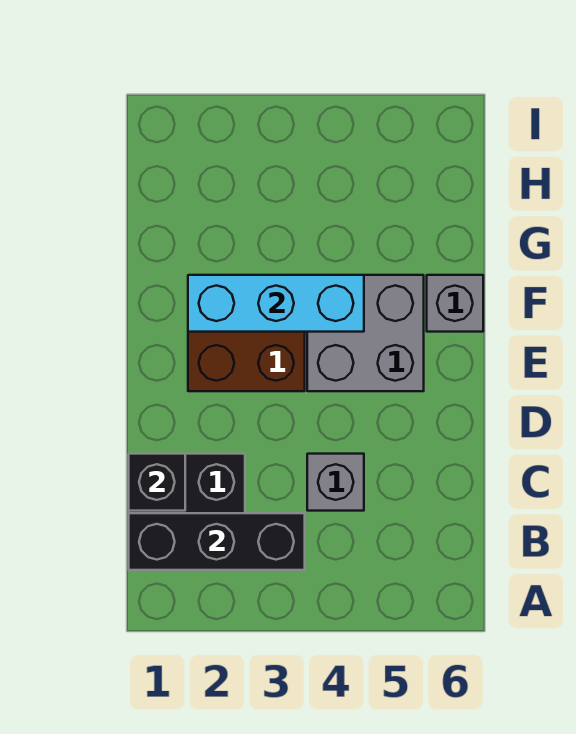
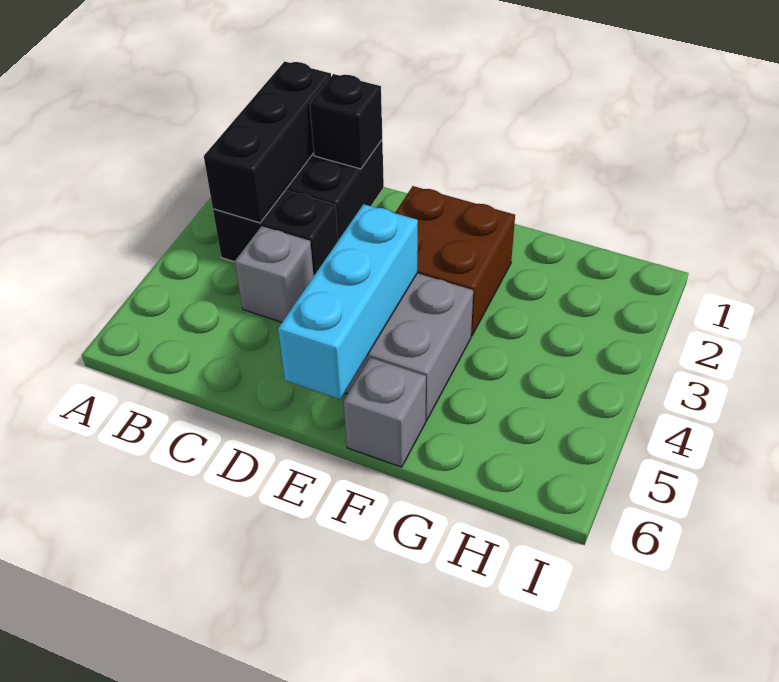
none -> black 1x2 brick [213,190,338,275]
cyan 1x3 brick [188,275,364,332] -> cyan 1x3 brick moved to [278,204,418,399]

